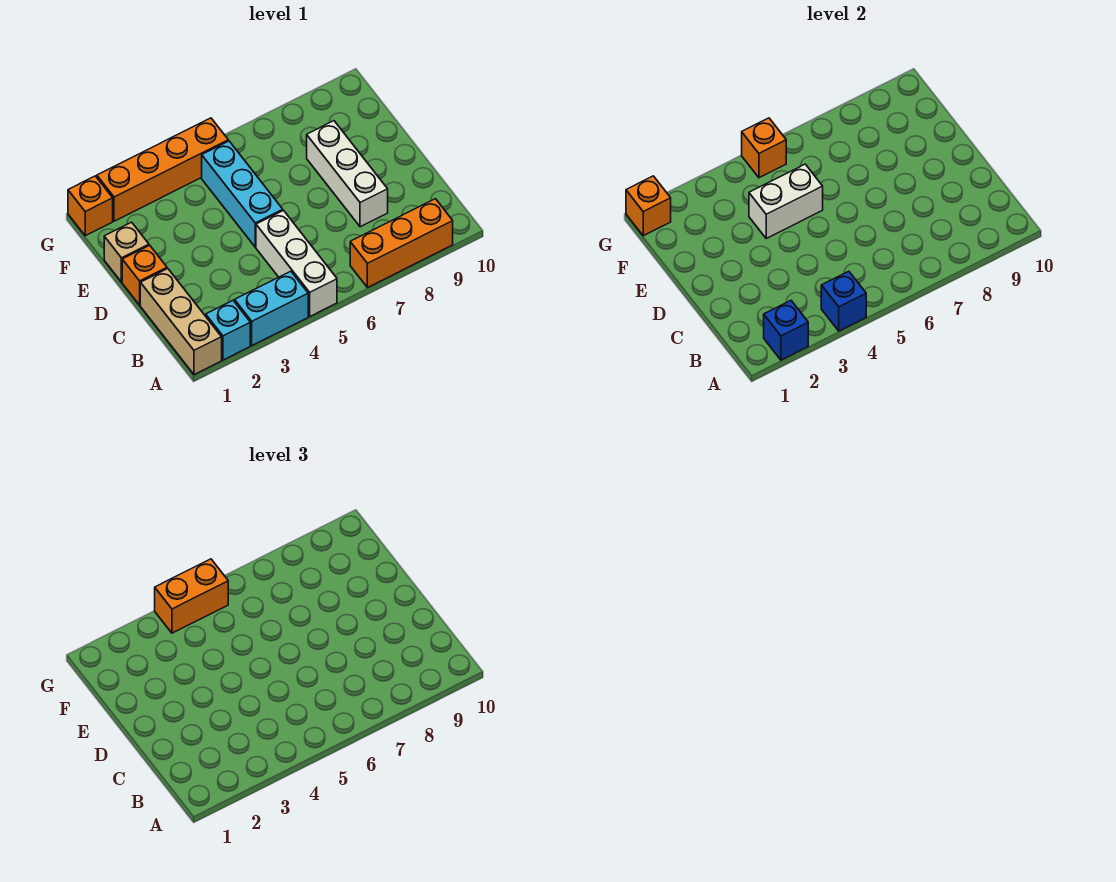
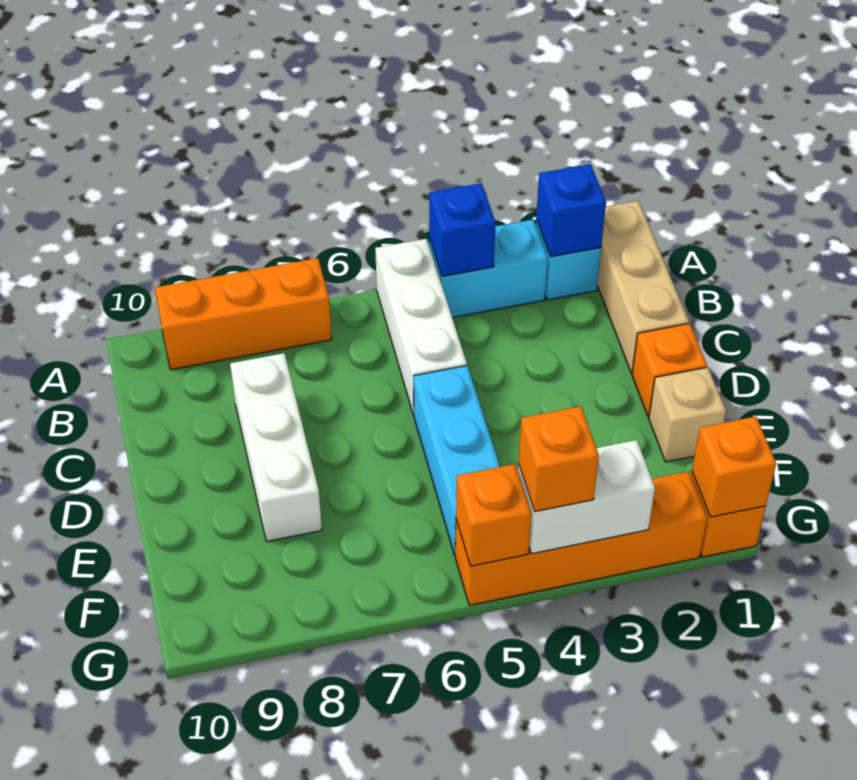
white 1x2 brick [749,164,823,238] -> white 1x2 brick moved to [518,440,655,554]
orange 1x2 brick [155,559,228,633] -> orange 1x1 brick [518,406,599,512]

